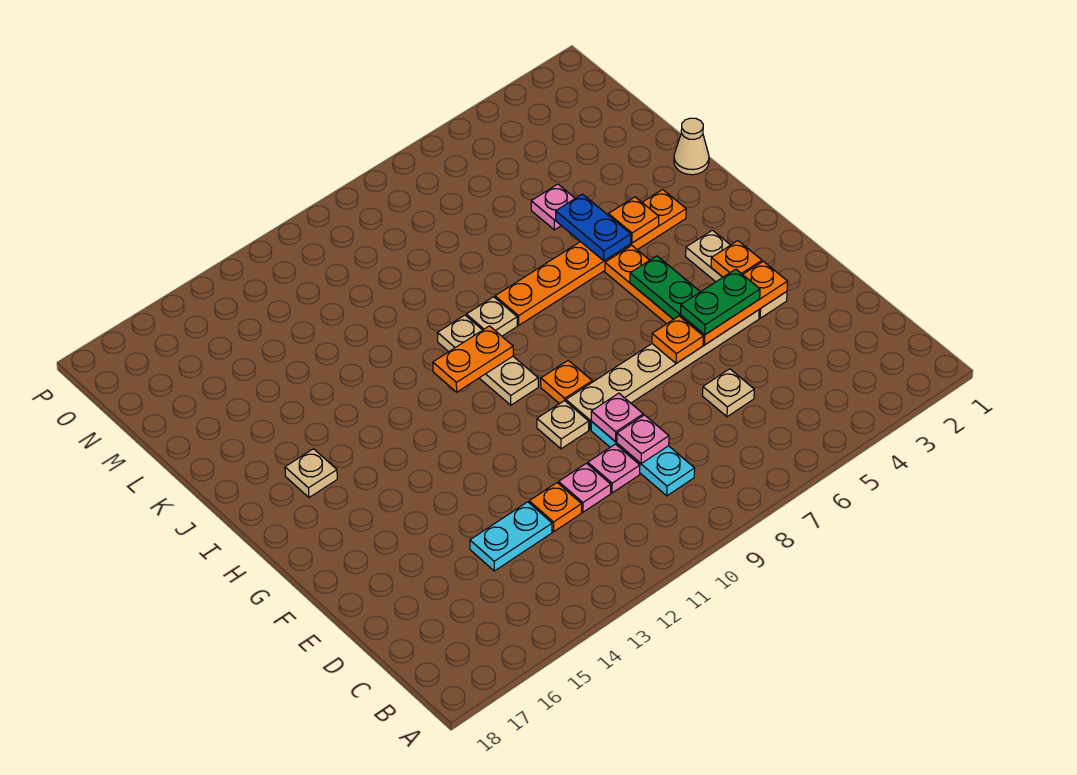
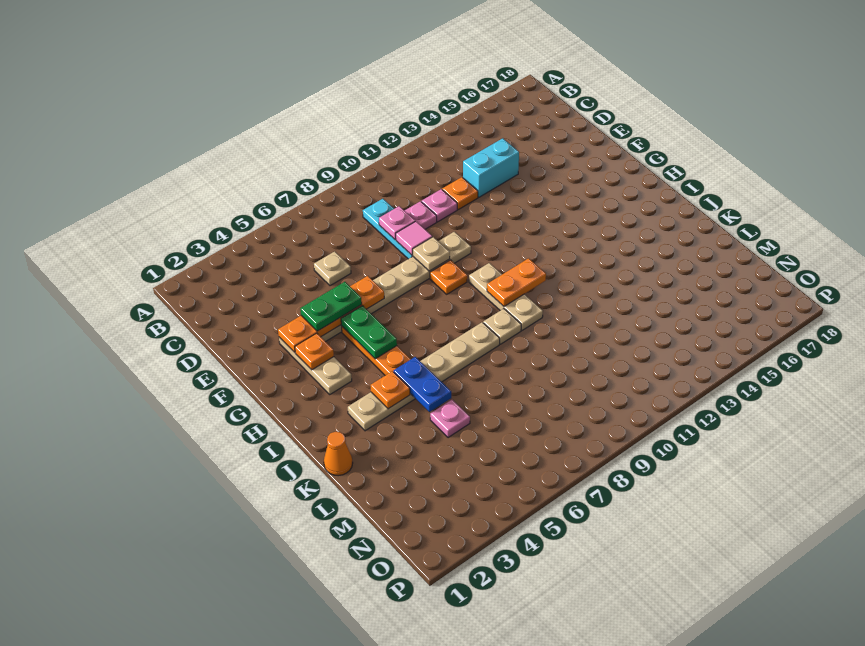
cyan 1x2 plate [470,502,552,571] -> cyan 1x2 brick [463,138,519,197]
pink 1x1 plate [591,393,643,442] -> pink 1x1 tile [396,221,432,255]
tan 1x1 plate [285,449,337,497] -> tan 1x1 plate moved to [413,237,450,271]
orange 1x6 plate [495,189,686,325] -> tan 1x6 plate [348,322,500,431]
tan 1x1 cone [674,118,709,175] -> orange 1x1 cone [324,432,353,476]

